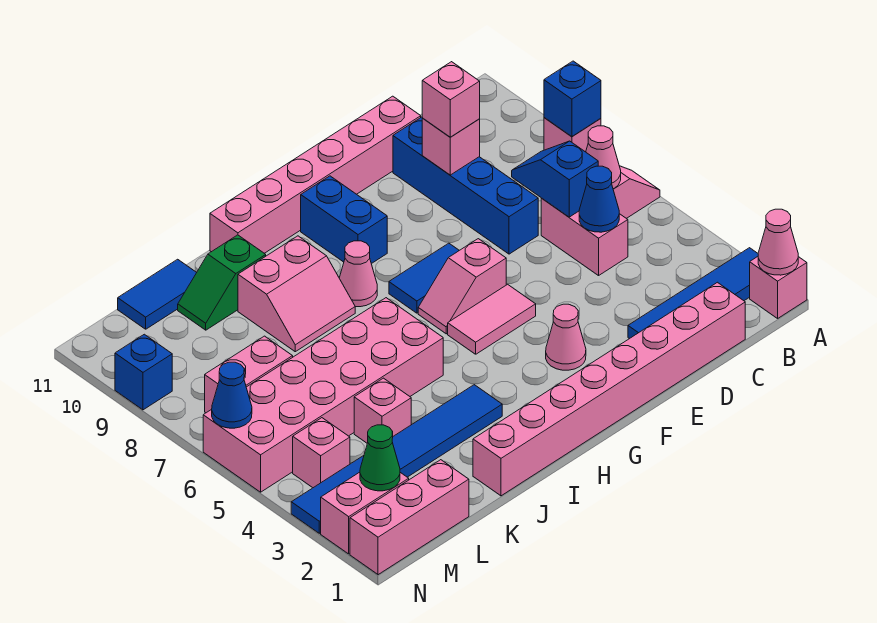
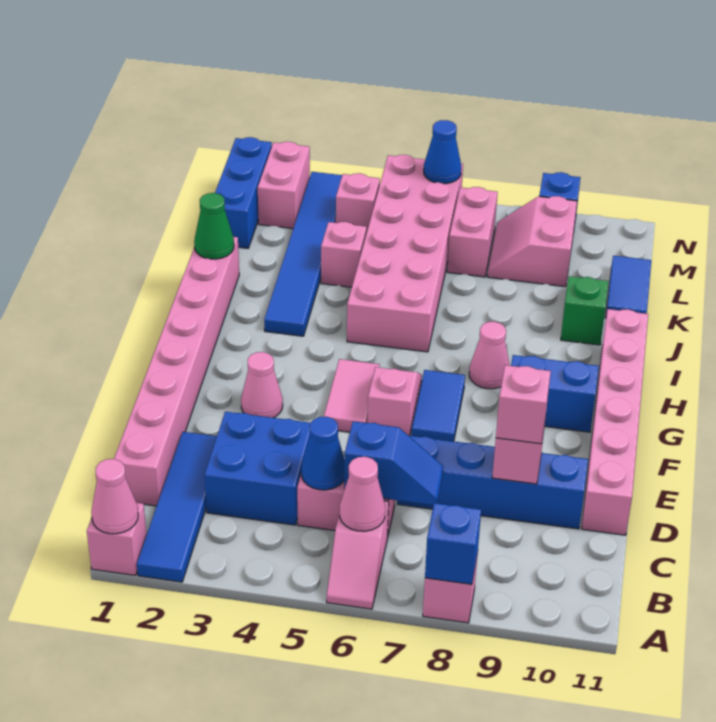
none -> blue 2x2 brick [204,412,310,525]
pink 2x2 slope [238,236,355,352] -> pink 2x2 slope moved to [487,196,577,287]
pink 1x3 brick [350,460,469,575] -> blue 1x3 brick [215,137,272,248]
green 1x1 cone [360,425,400,491] -> green 1x1 cone moved to [194,193,234,259]

